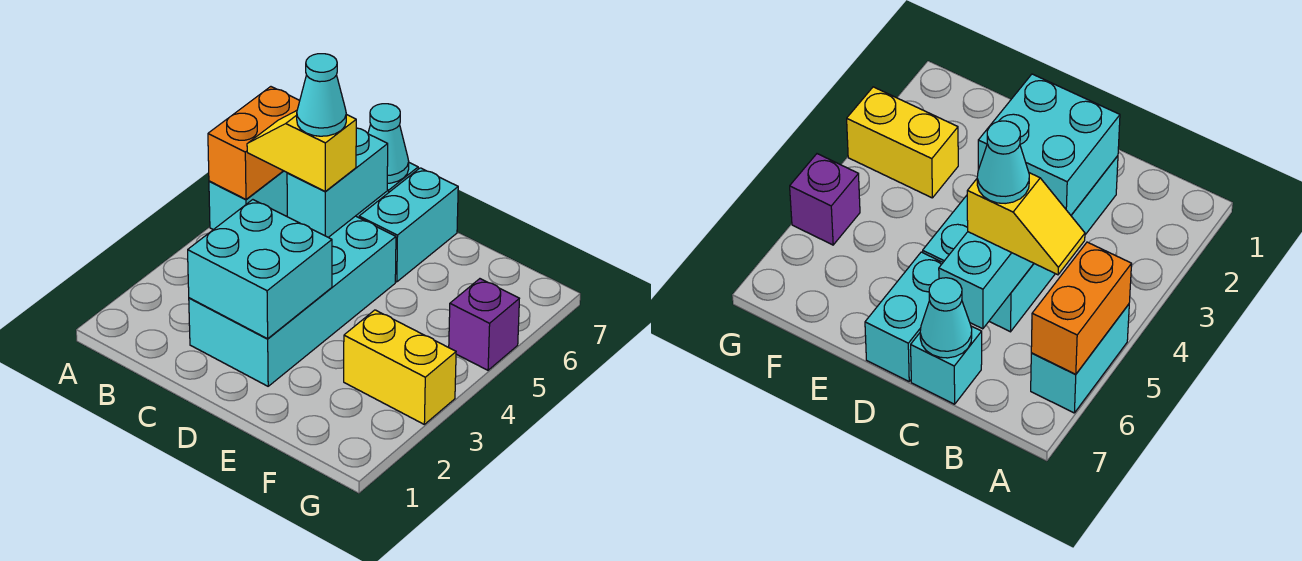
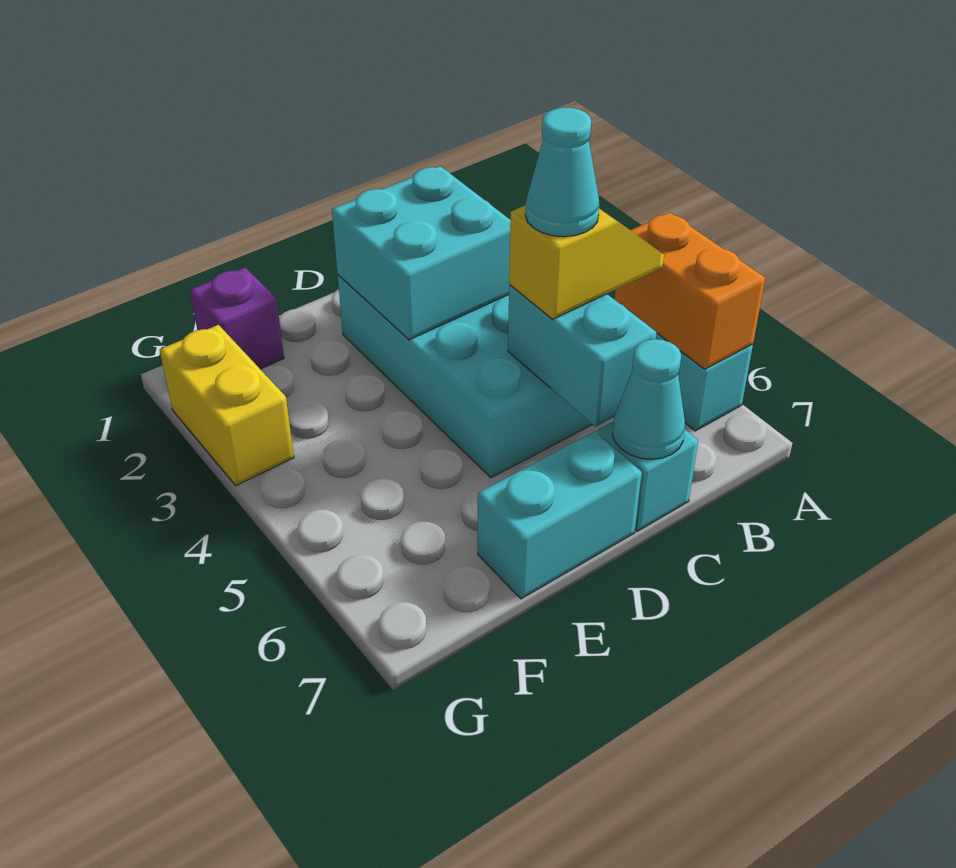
cyan 1x2 brick [359,168,458,282] -> cyan 1x2 brick turned to [478,431,642,599]
yellow 1x2 brick [344,310,456,424] -> yellow 1x2 brick turned to [160,325,294,486]
purple 1x1 brick [449,279,519,370] -> purple 1x1 brick moved to [190,268,284,369]

